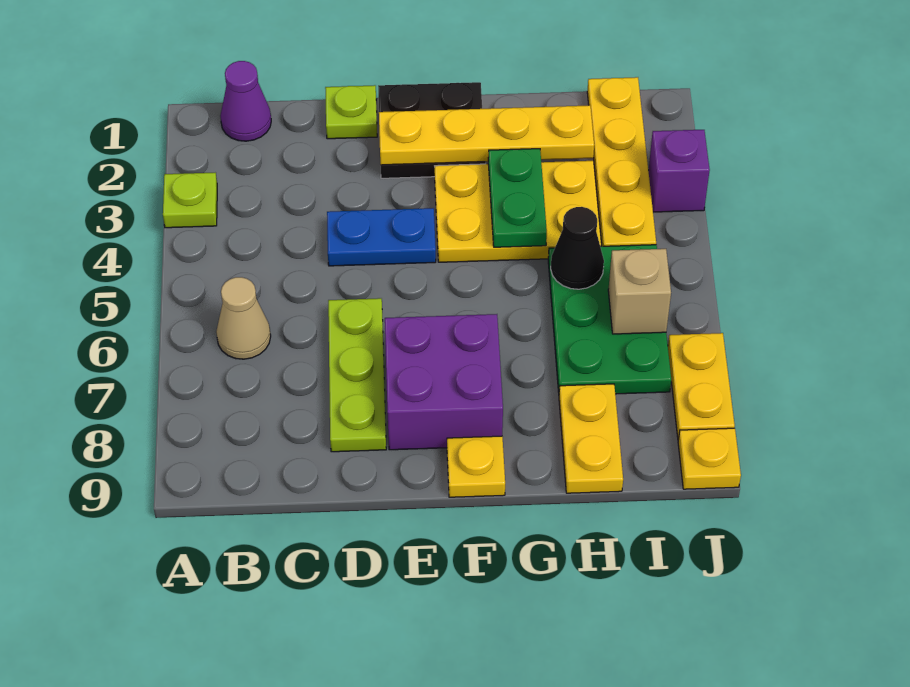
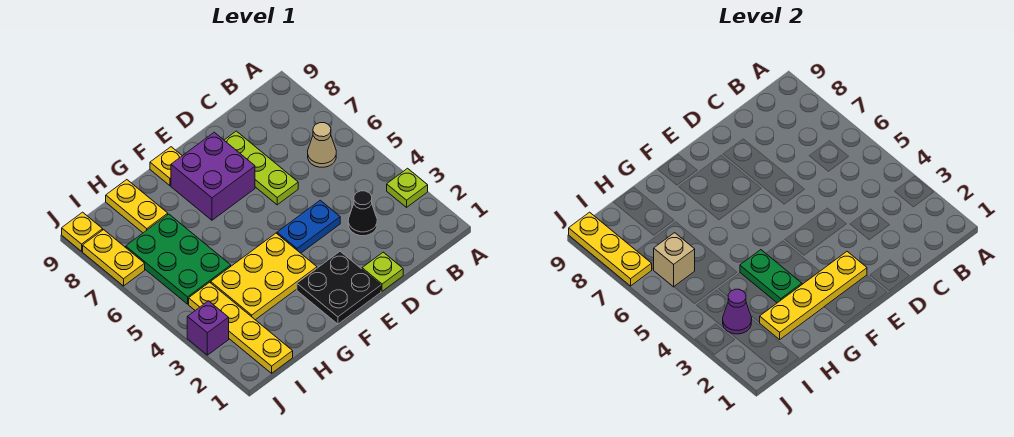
purple 1x1 cone [220,61,271,141] -> purple 1x1 cone moved to [723,289,752,334]
black 1x1 cone [551,207,604,289] -> black 1x1 cone moved to [348,191,377,236]
none -> yellow 1x3 plate [569,212,652,286]

